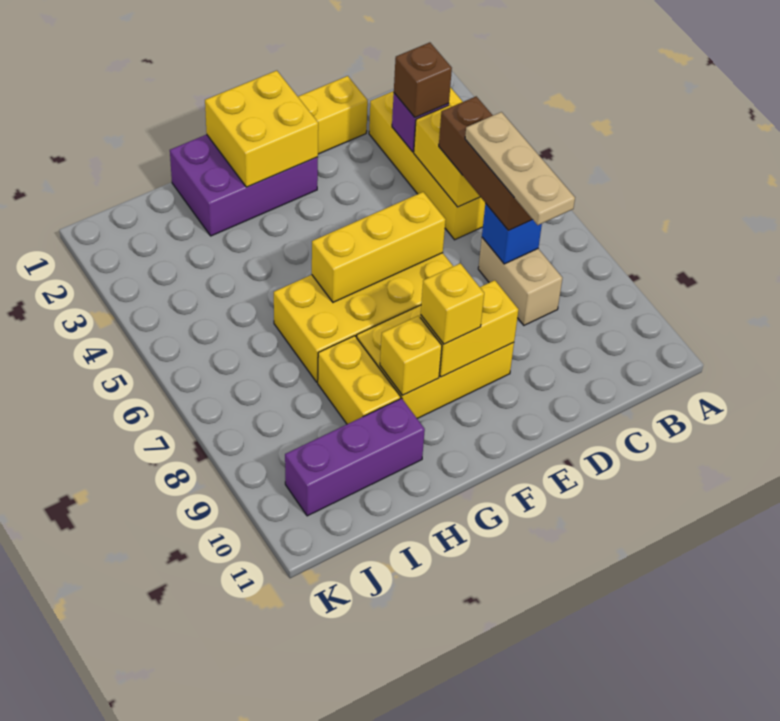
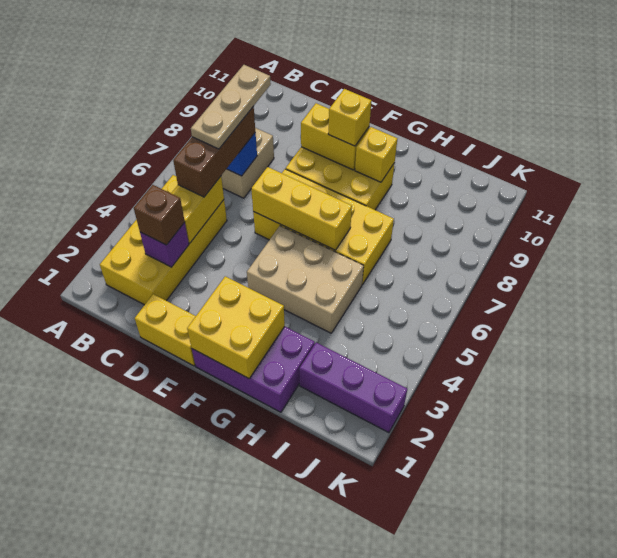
none -> tan 2x3 brick [247,226,364,333]
yellow 1x2 brick [318,336,401,424] -> none
purple 1x3 brick [285,398,425,516] -> purple 1x3 brick moved to [299,342,407,433]

